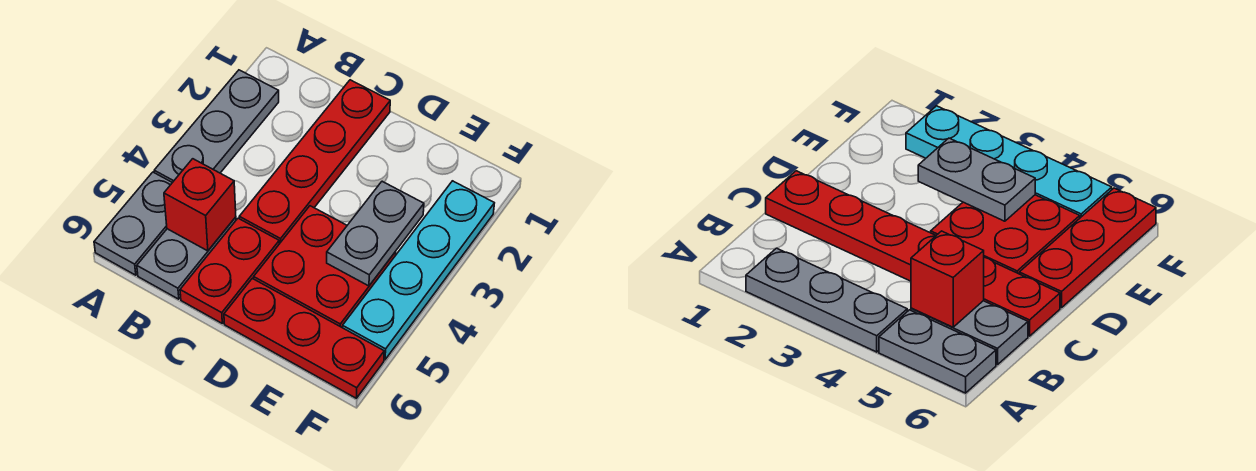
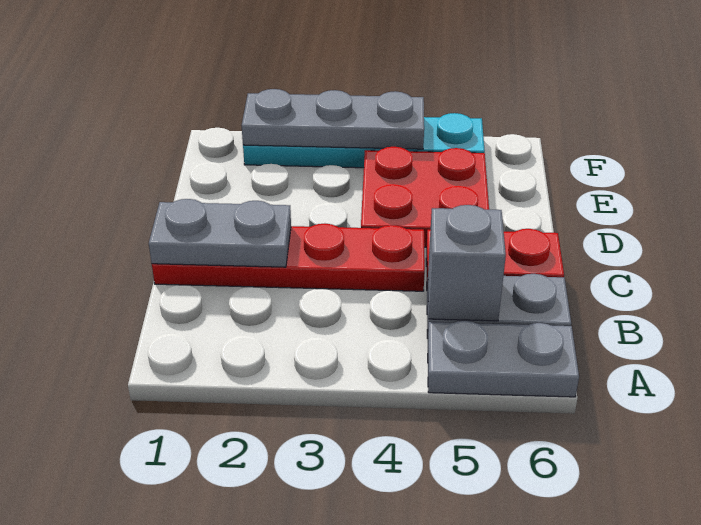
grey 1x3 plate [154,70,279,183] -> grey 1x3 plate moved to [242,89,424,149]
red 1x1 brick [164,159,236,251] -> grey 1x1 brick [428,205,506,321]
red 1x3 plate [224,278,384,398] -> none
grey 1x2 plate [327,181,424,286] -> grey 1x2 plate moved to [149,199,291,267]

